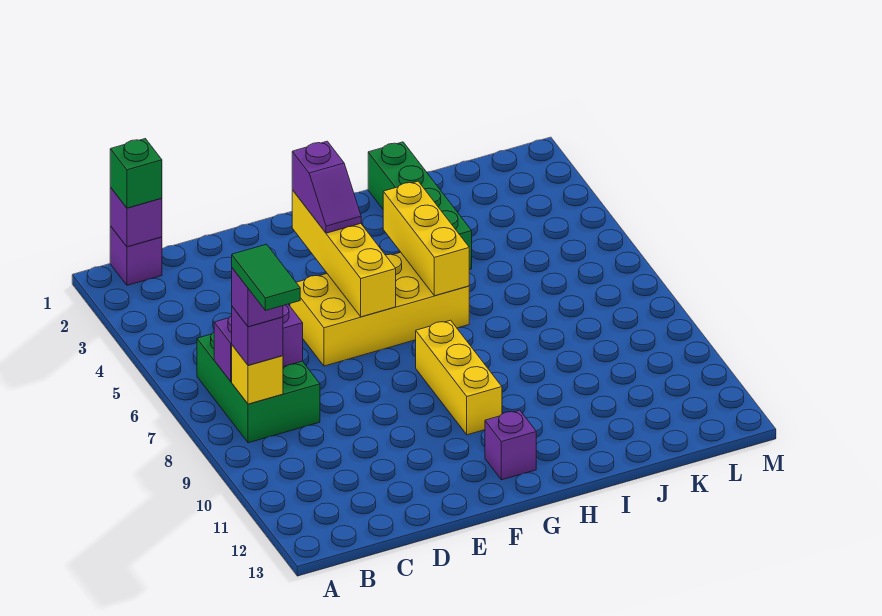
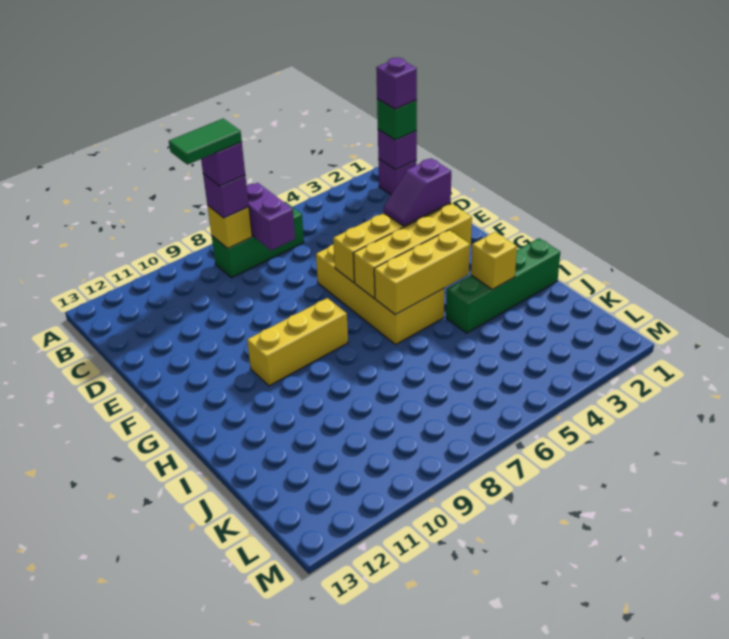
green 2x3 brick [197,332,320,443] -> green 1x3 brick [212,202,304,278]
none -> yellow 1x4 brick [353,204,472,298]
purple 1x1 brick [485,410,536,480] -> purple 1x1 brick moved to [376,58,417,109]
none -> yellow 1x1 brick [471,232,517,290]

